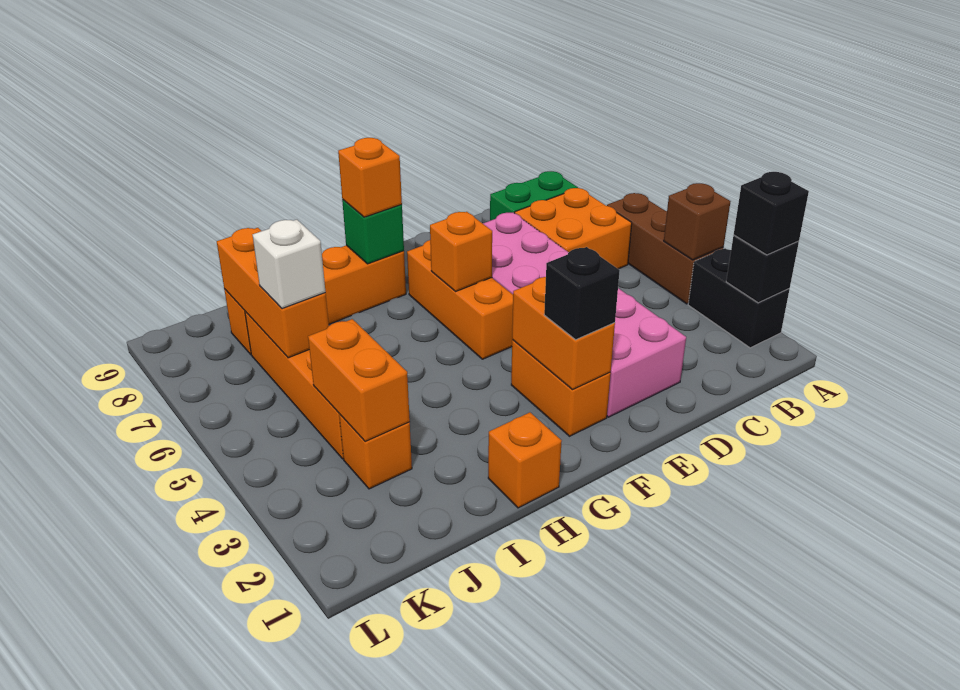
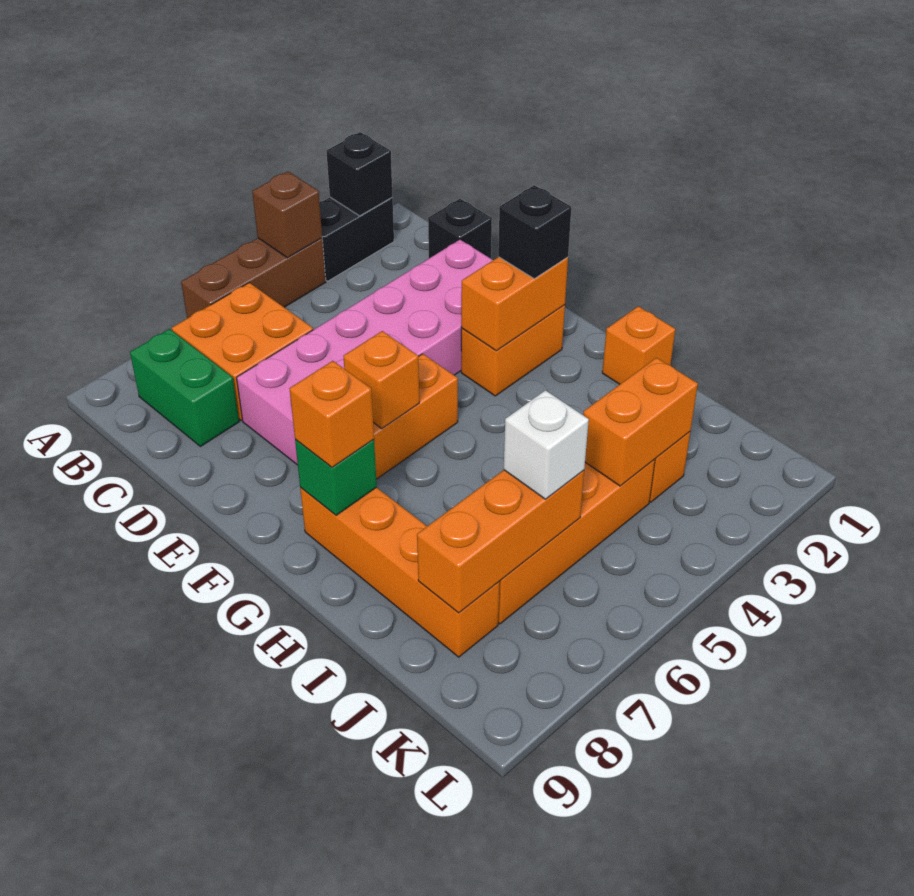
black 1x1 brick [734,172,809,255] -> black 1x1 brick moved to [428,199,492,258]

